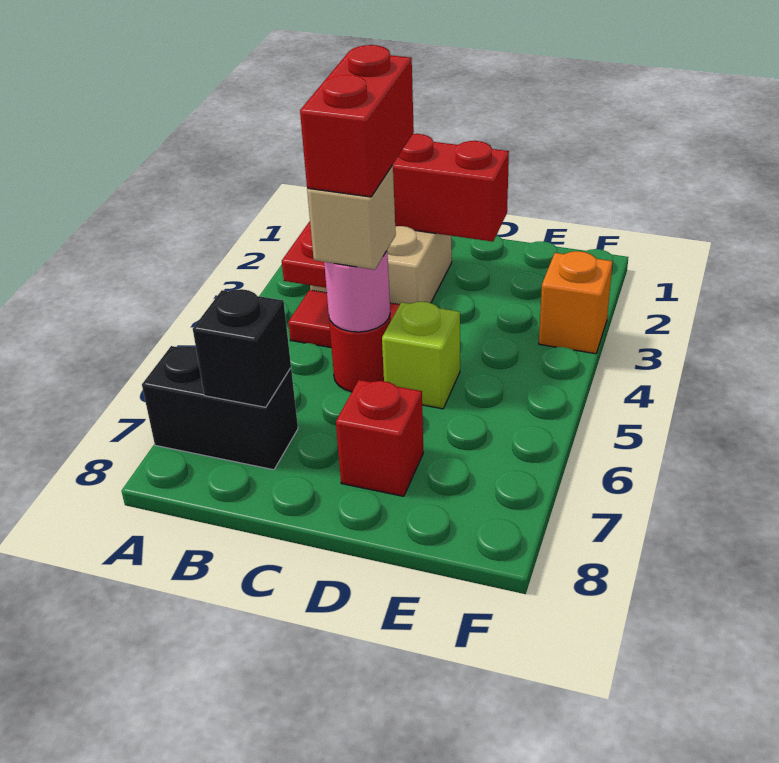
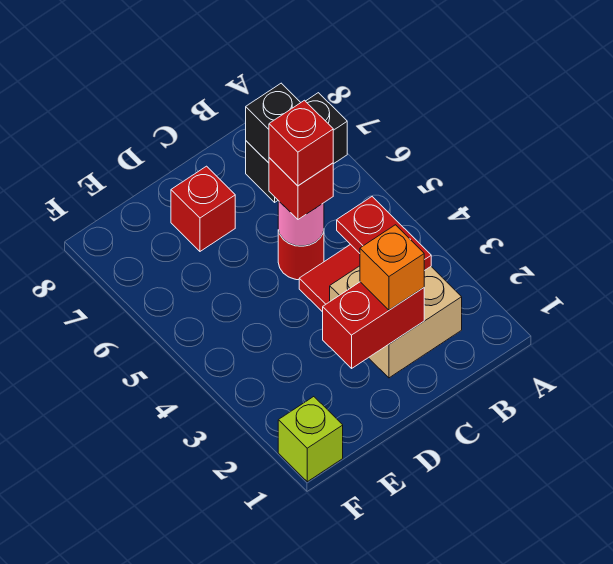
red 1x2 brick [300,45,414,197] -> red 1x1 brick [269,100,333,186]
tan 1x1 brick [307,165,396,270] -> red 1x1 brick [269,158,333,219]
lime 1x1 brick [382,302,460,409] -> lime 1x1 brick moved to [278,397,343,482]
orange 1x1 brick [539,251,613,354] -> orange 1x1 brick moved to [360,225,424,310]

